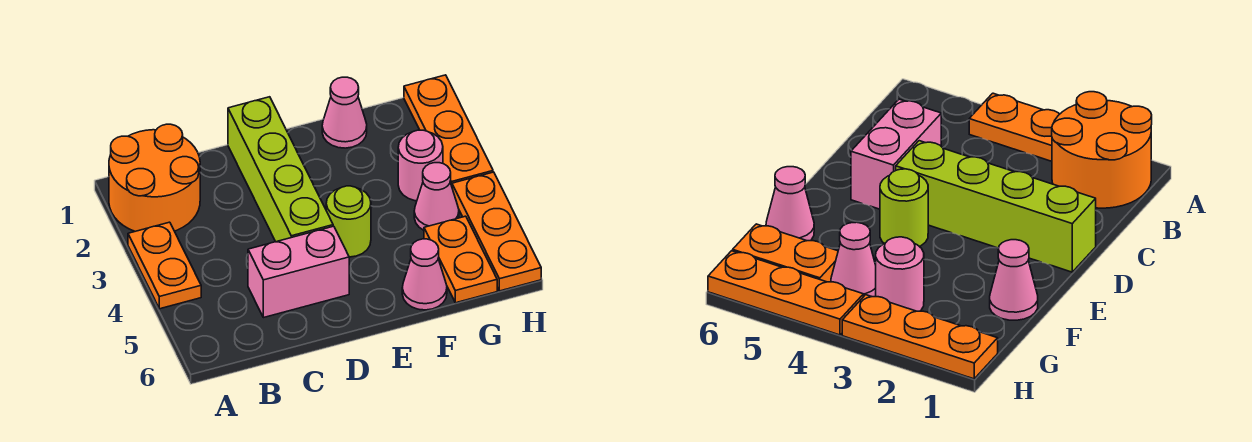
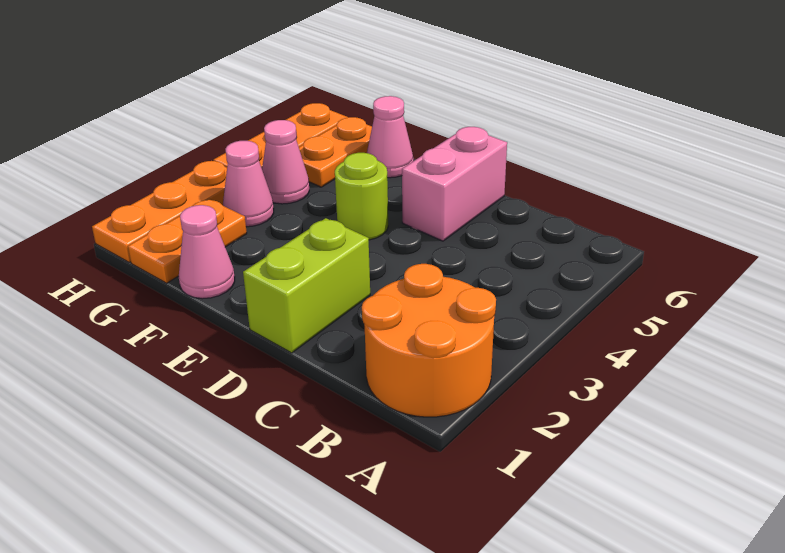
orange 1x2 plate [128,222,201,309] -> orange 1x2 plate moved to [128,199,247,283]
pink 1x2 brick [248,226,349,318] -> pink 1x2 brick turned to [402,127,507,241]
lime 1x4 brick [228,97,333,242] -> lime 1x2 brick [243,218,370,353]
pink 1x1 round brick [398,130,443,201] -> pink 1x1 cone [223,141,274,227]

